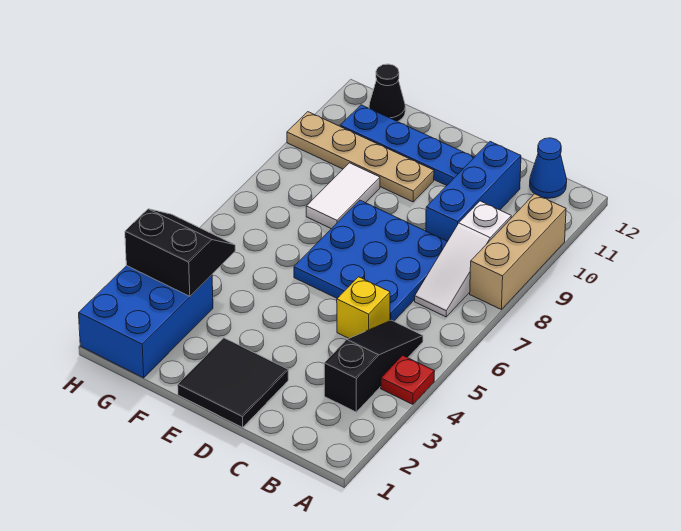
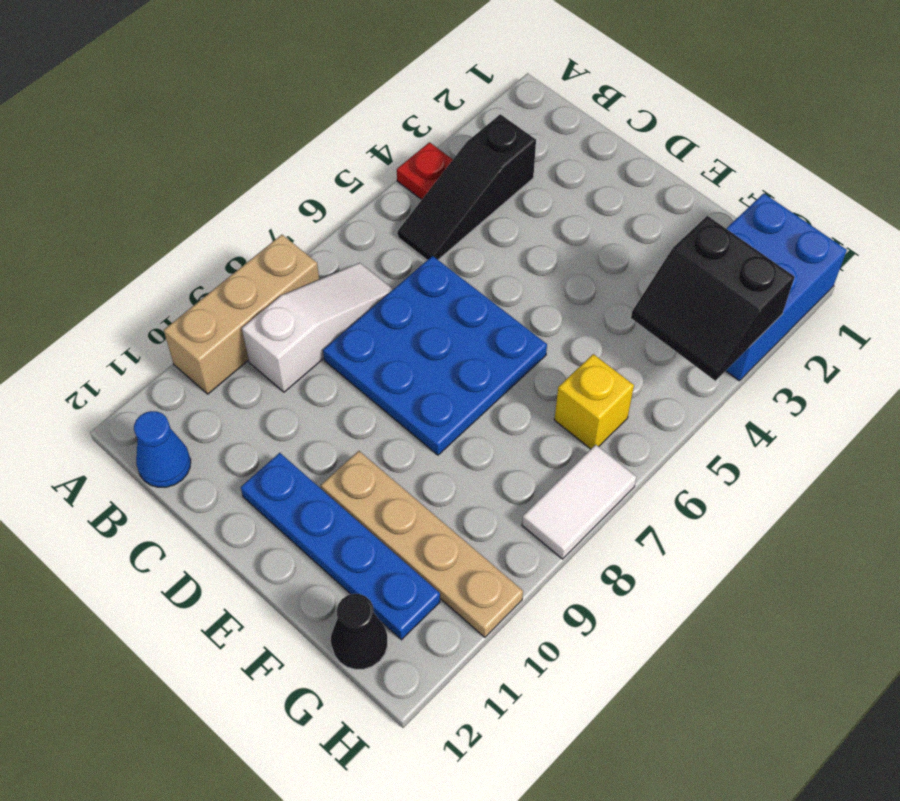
yellow 1x1 brick [337,277,390,338] -> yellow 1x1 brick moved to [554,354,634,449]
blue 1x3 brick [426,142,521,241] -> none
black 2x2 tile [178,338,288,427] -> none
white 1x2 tile [306,163,380,229] -> white 1x2 tile moved to [522,445,636,559]

